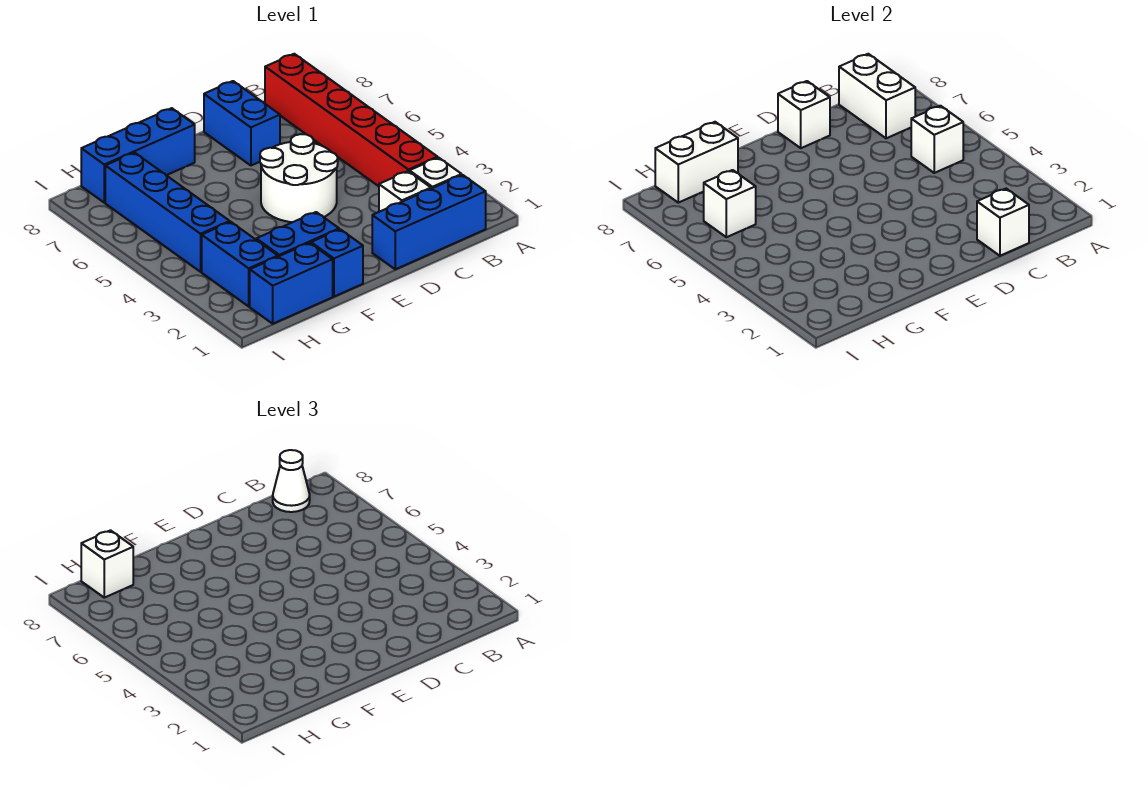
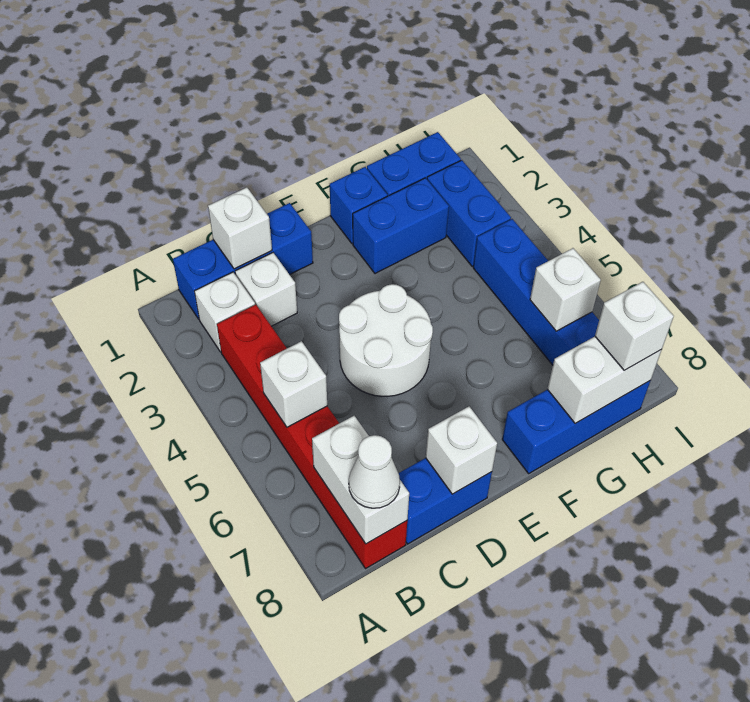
blue 1x2 brick [204,81,280,165] -> blue 1x2 brick turned to [398,458,492,544]

